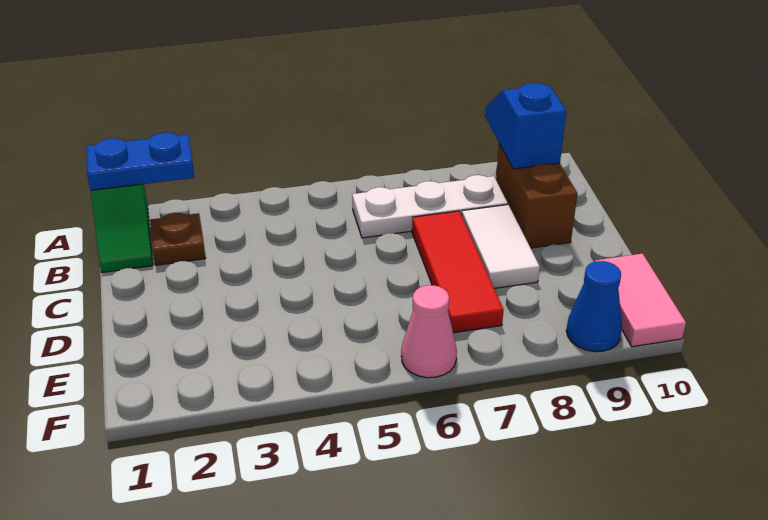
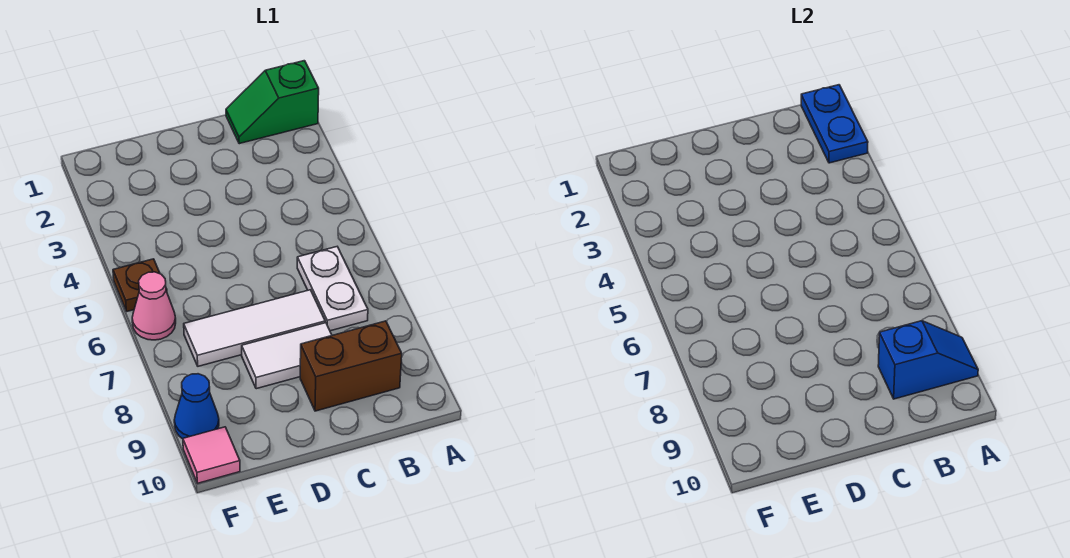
brown 1x1 plate [150,213,205,265] -> brown 1x1 plate moved to [113,259,167,311]
white 1x3 plate [352,175,508,238] -> white 1x2 plate [297,247,368,331]
red 1x3 tile [412,211,504,333] -> white 1x3 tile [184,290,325,366]
pink 1x2 tile [594,254,686,347] -> pink 1x1 tile [183,427,240,483]

